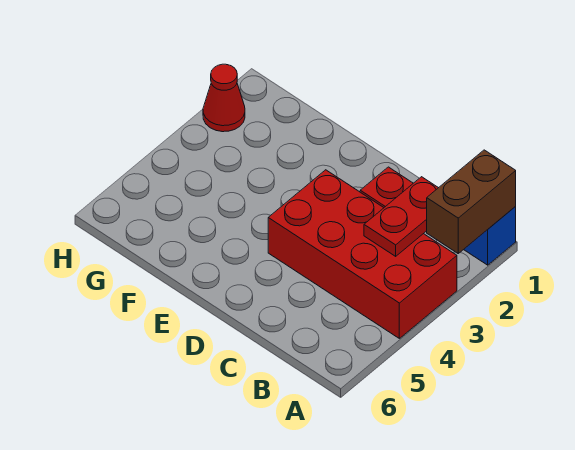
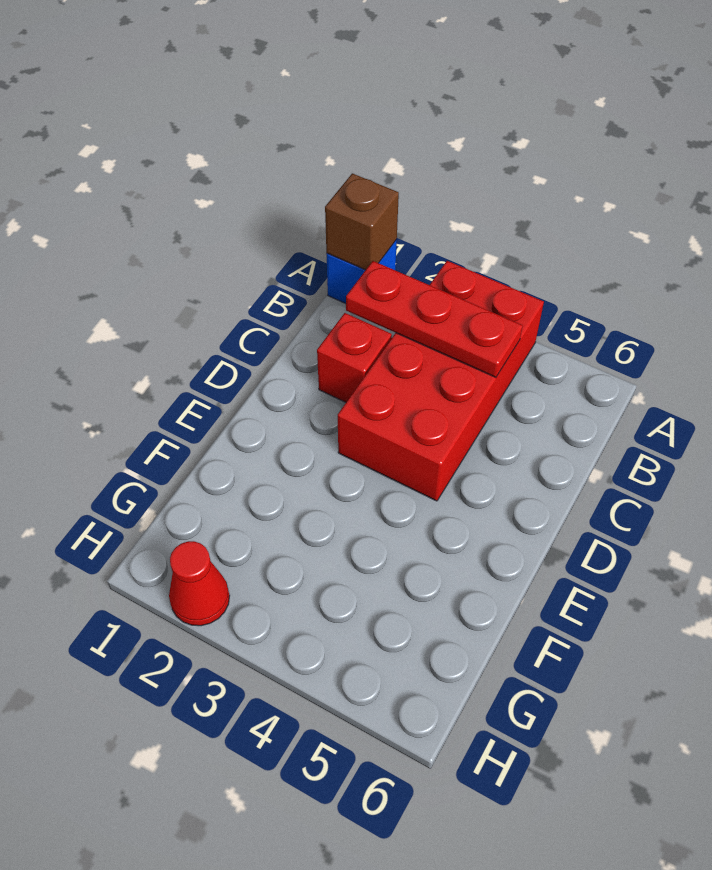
brown 1x2 brick [427,150,516,253] -> brown 1x1 brick [325,173,399,270]
red 1x2 plate [364,177,438,256] -> red 1x3 plate [346,261,523,377]

